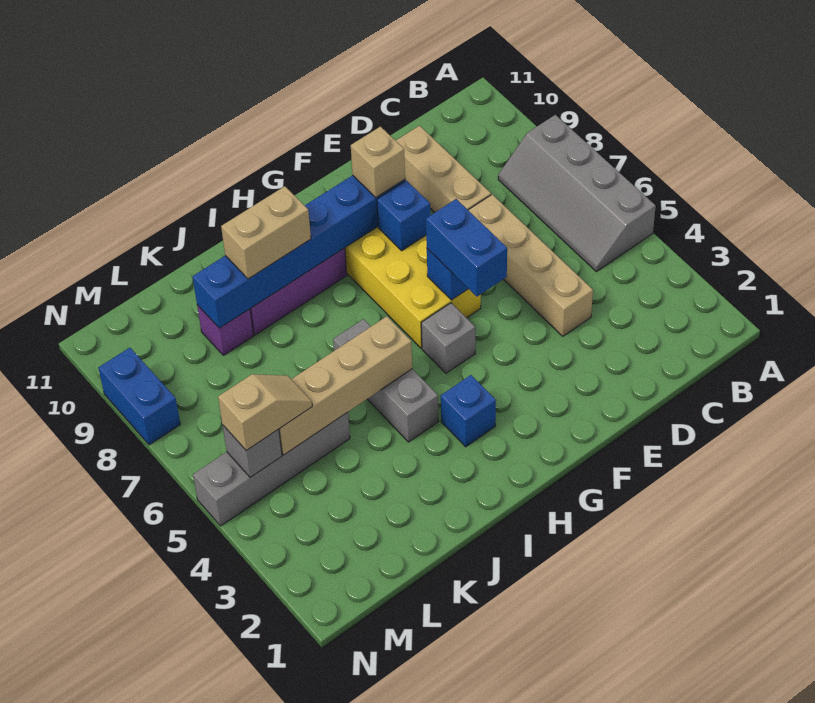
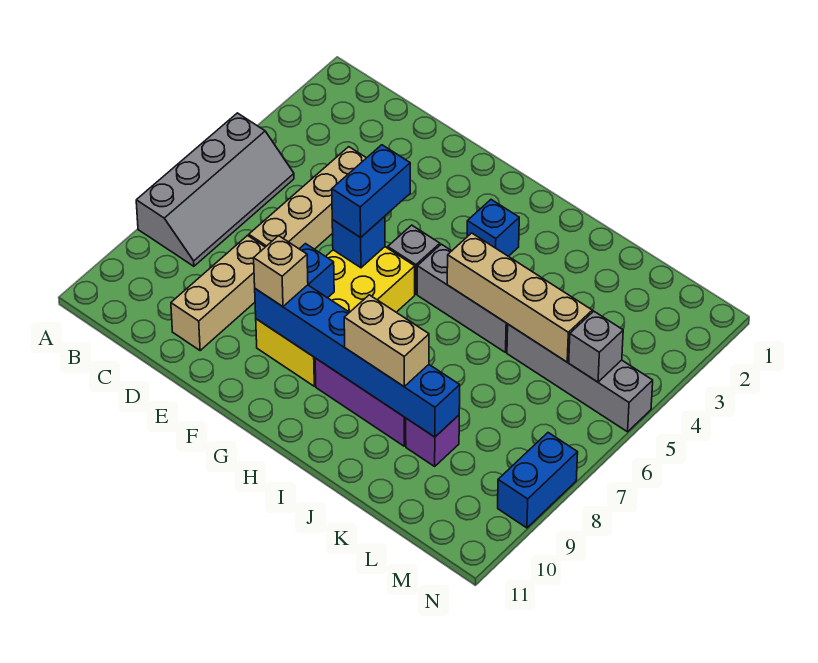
grey 1x3 brick [333,319,439,442] -> grey 1x3 brick turned to [417,244,508,352]
tan 1x2 slope [218,374,312,451] -> none

